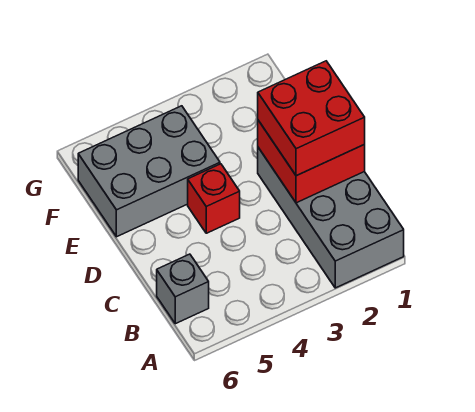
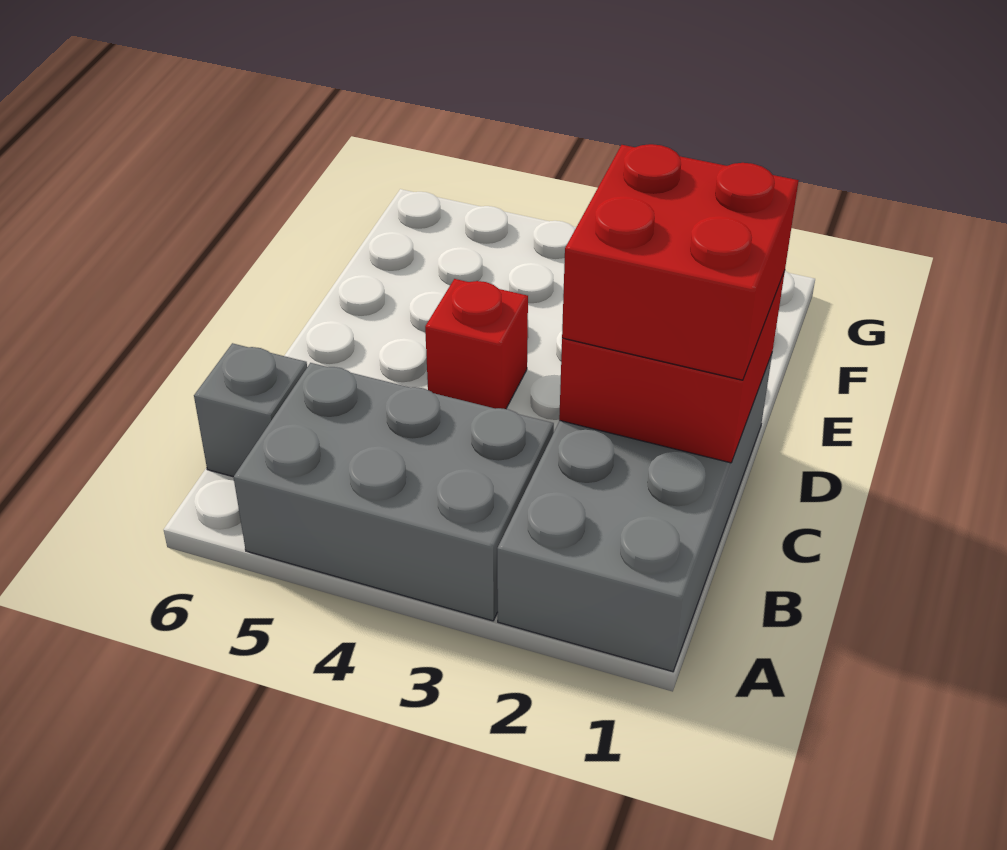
grey 2x3 brick [78,106,220,237] -> grey 2x3 brick moved to [234,363,554,621]

